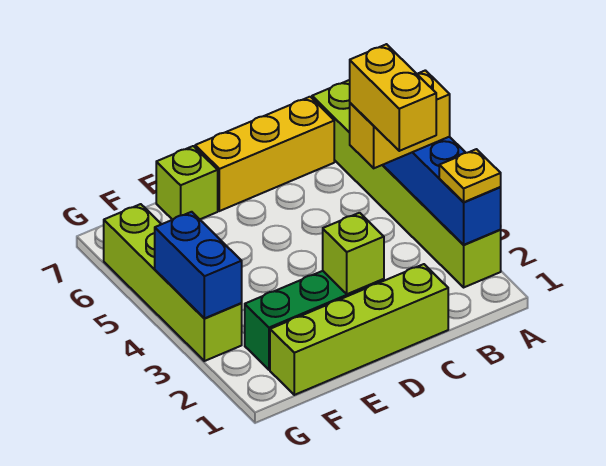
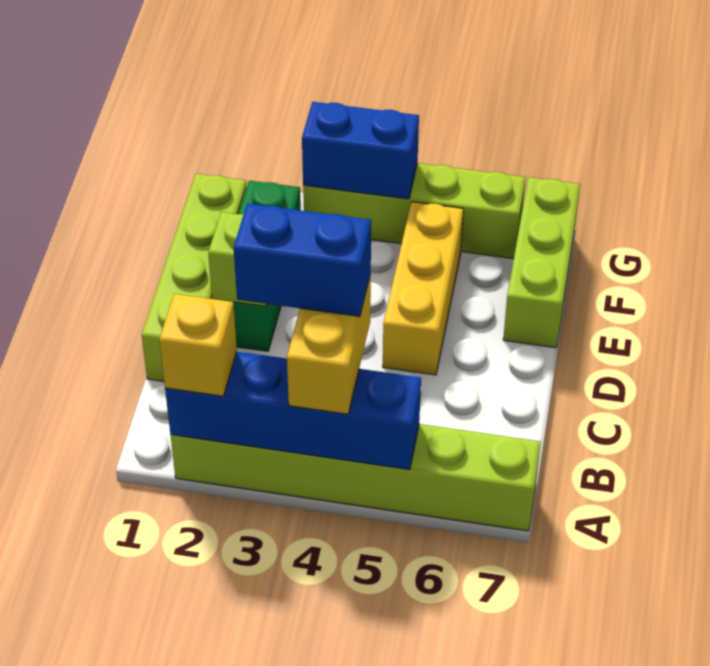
yellow 1x1 plate [439,149,501,202] -> yellow 1x1 brick [159,294,237,396]
yellow 1x2 brick [350,44,436,151] -> blue 1x2 brick [234,203,371,316]
yellow 1x3 brick [195,97,334,211] -> yellow 1x3 brick moved to [383,202,463,375]
lime 1x1 brick [156,146,218,220] -> lime 1x3 brick [503,177,580,348]

